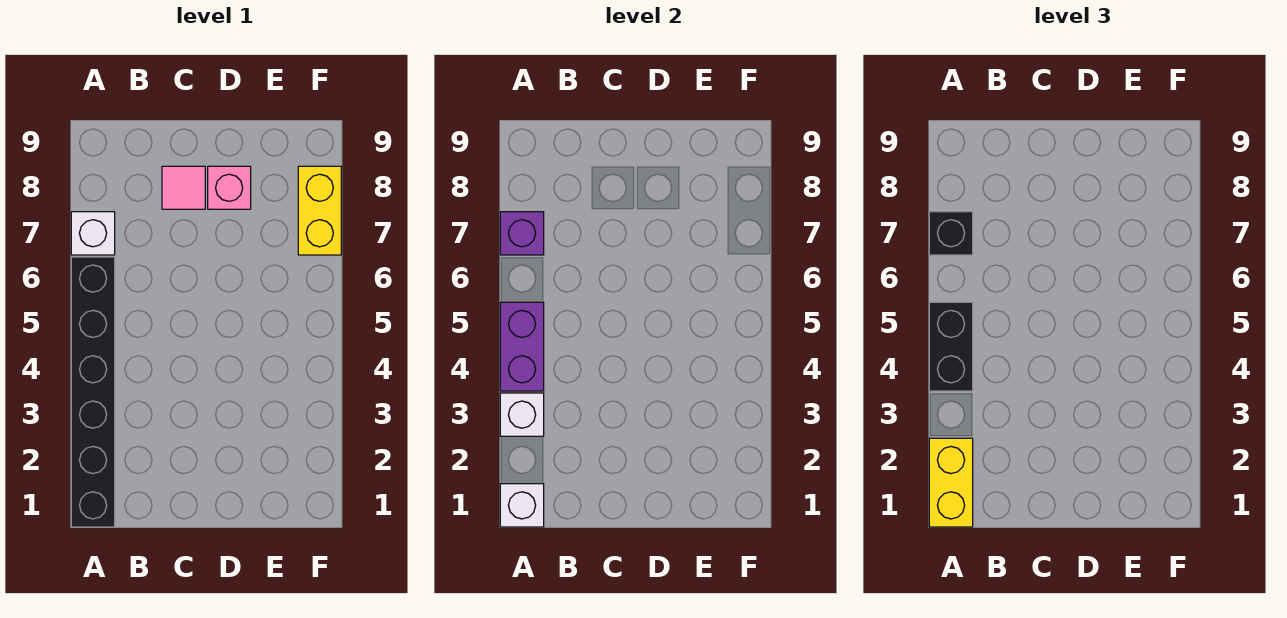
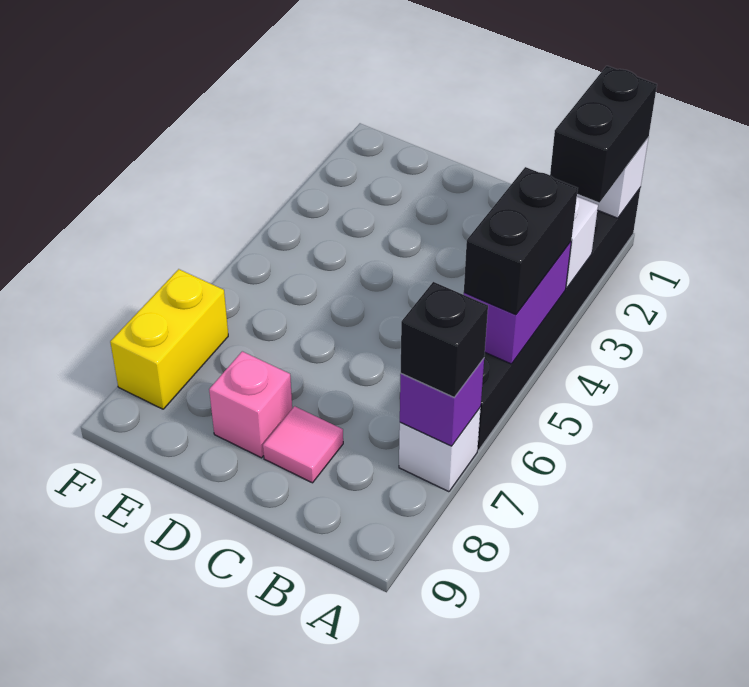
yellow 1x2 brick [929,438,973,527] -> black 1x2 brick [550,66,657,203]

